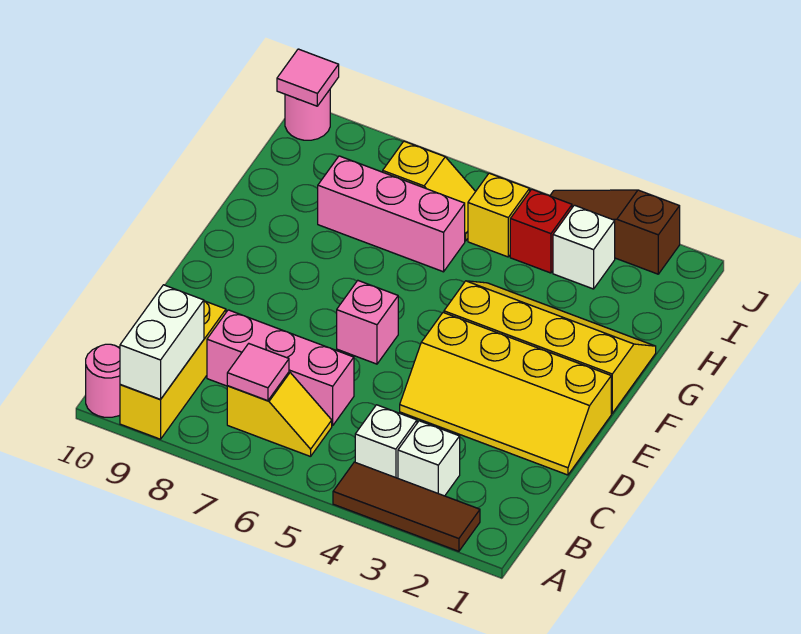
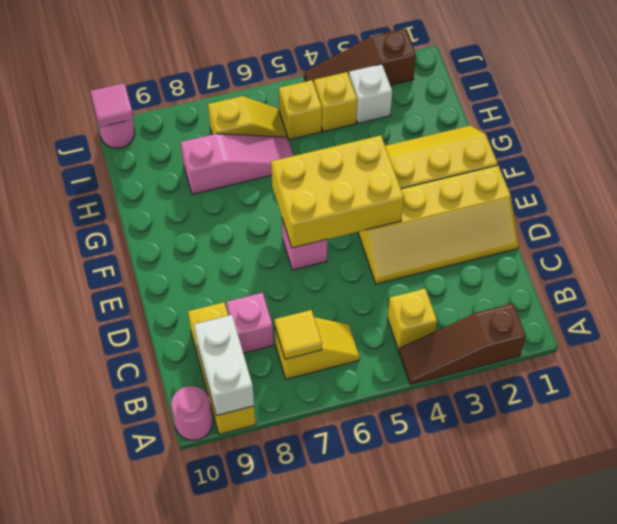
brown 1x3 tile [333,462,480,551] -> brown 1x3 slope [399,303,526,385]
white 1x1 brick [398,421,460,496] -> none
white 1x1 brick [355,405,417,478] -> yellow 1x1 brick [387,288,437,350]
pink 1x1 tile [227,344,289,401] -> yellow 1x1 tile [275,310,322,359]
pink 1x3 brick [207,310,354,426] -> pink 1x1 brick [227,293,274,353]
none -> yellow 2x3 brick [271,135,404,248]
pink 1x3 brick [318,156,465,272] -> pink 1x3 slope [181,134,293,194]
red 1x1 brick [510,189,572,273] -> yellow 1x1 brick [314,72,357,131]

